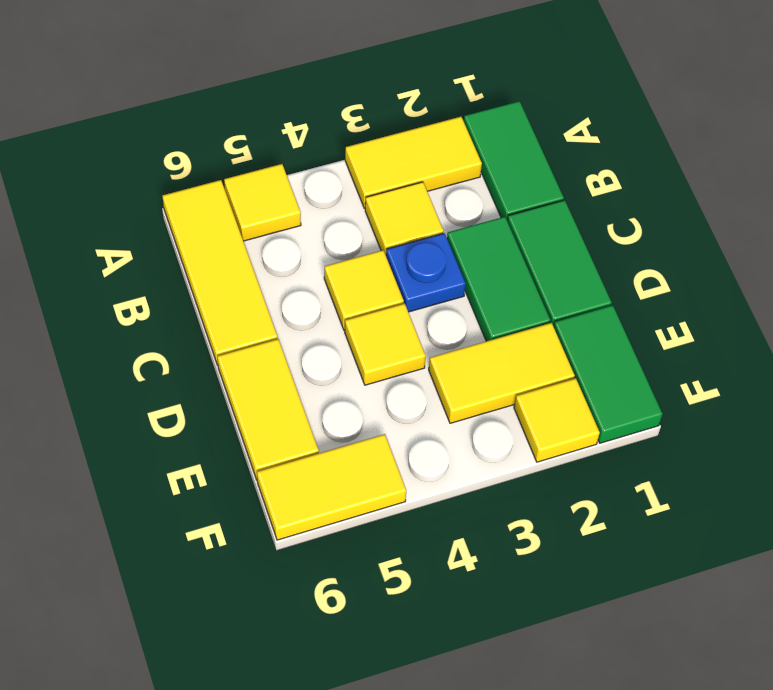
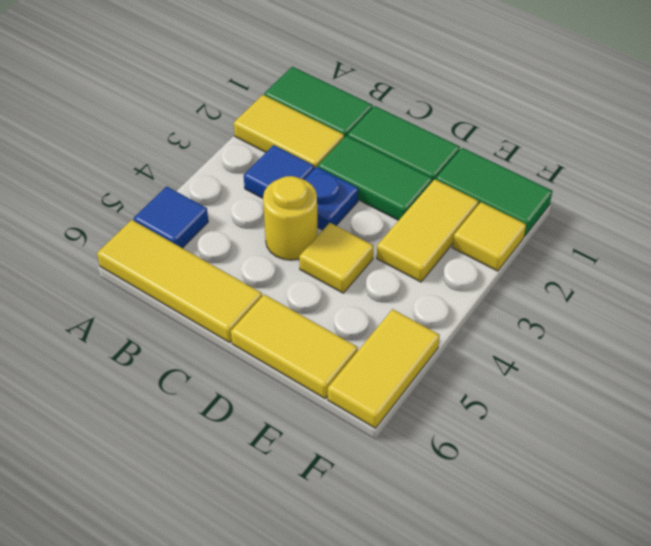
yellow 1x2 tile [345,117,482,208] -> yellow 1x2 tile turned to [234,95,344,169]
yellow 1x1 tile [224,164,301,241] -> blue 1x1 tile [134,186,208,248]
yellow 1x1 tile [365,182,444,255] -> blue 1x1 tile [244,145,314,198]
yellow 1x1 tile [324,250,404,330] -> yellow 1x1 round brick [263,176,317,260]

